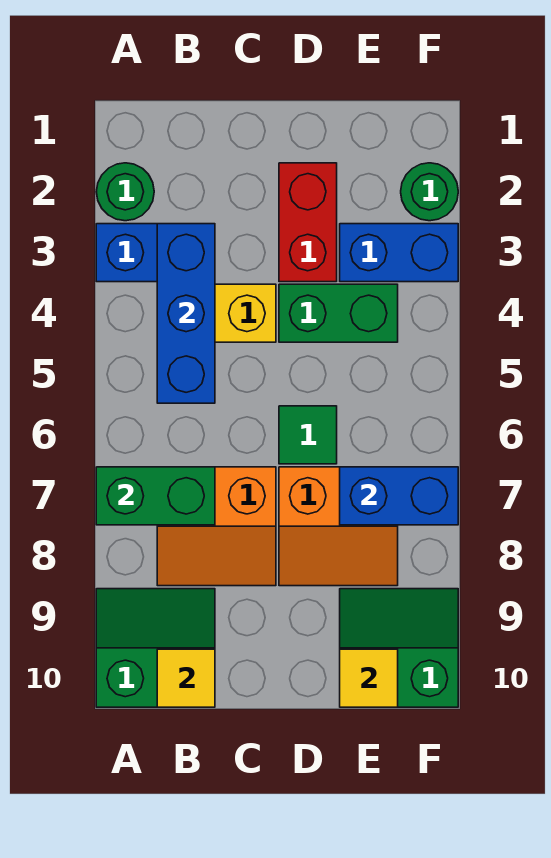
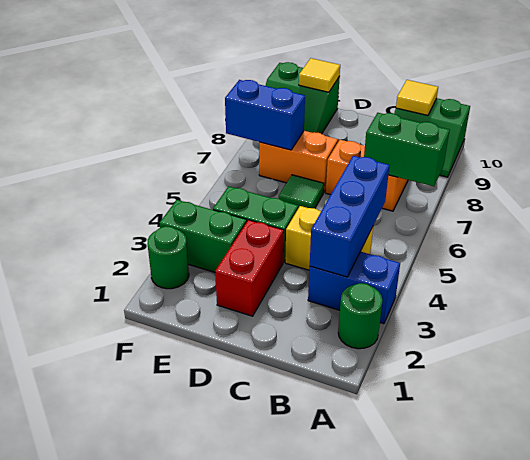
blue 1x2 brick [340,224,458,282] -> green 1x2 brick [160,200,247,272]

